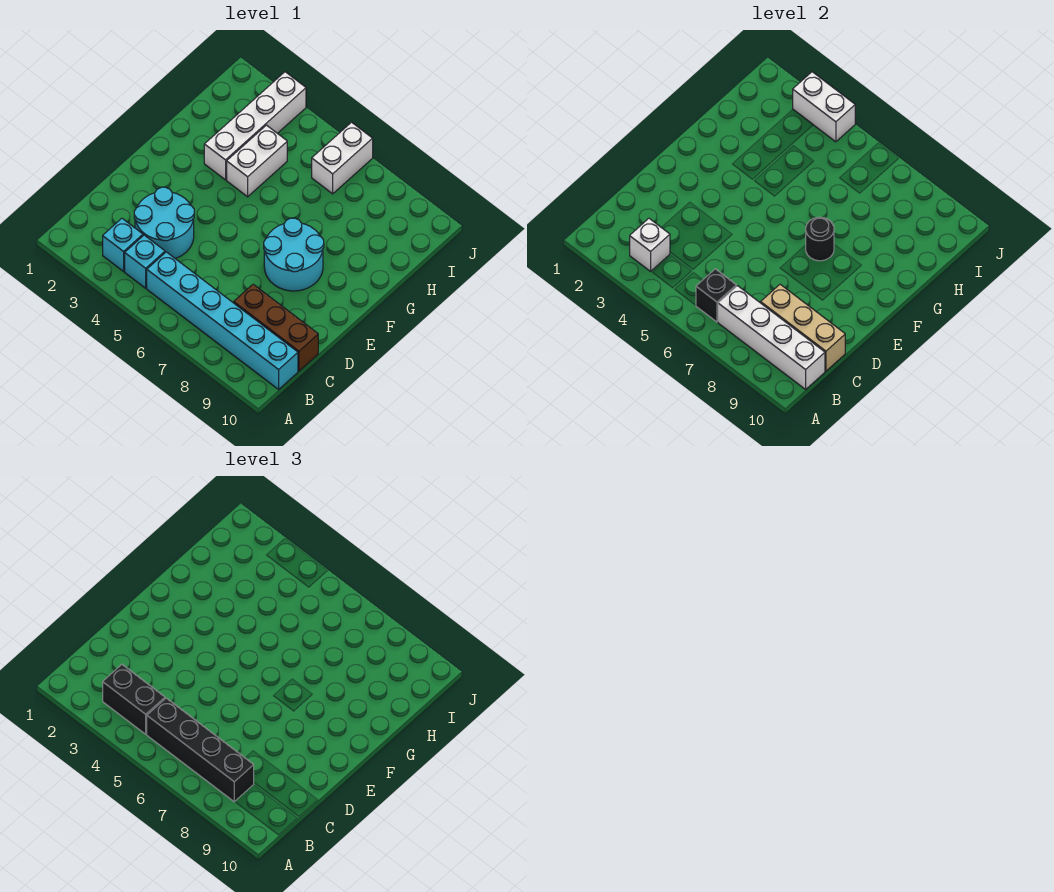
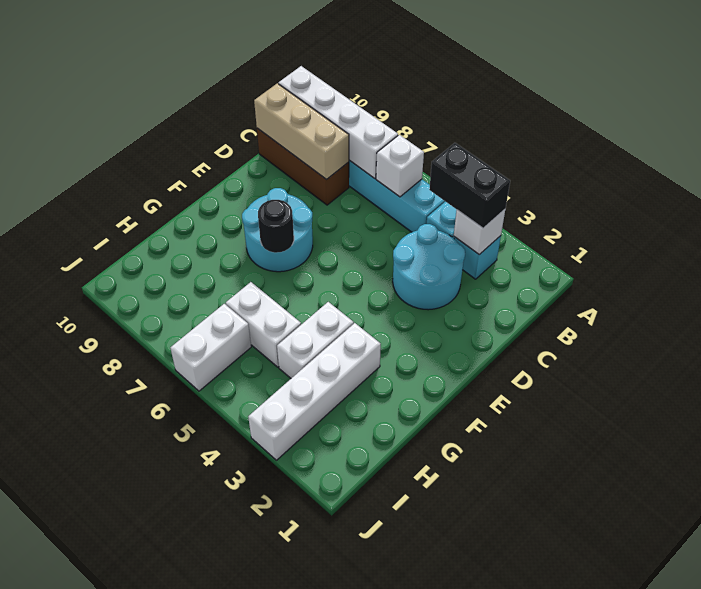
black 1x4 brick [147,698,254,802] -> none
black 1x1 brick [696,269,736,322] -> white 1x1 brick [376,135,424,197]
white 1x2 brick [793,72,855,142] -> white 1x2 brick moved to [226,282,301,367]

